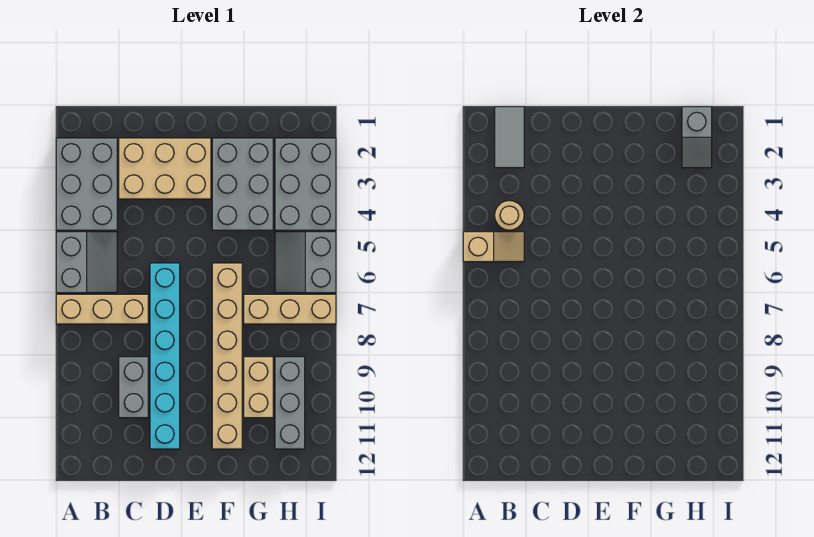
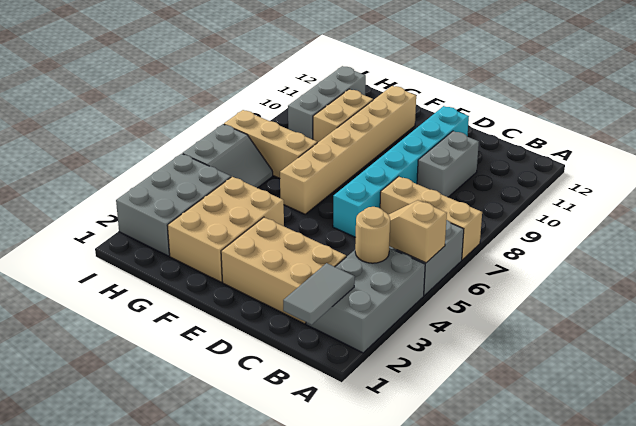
grey 2x3 brick [212,138,273,230] -> tan 2x3 brick [167,177,284,282]
grey 1x2 slope [682,107,712,168] -> none

